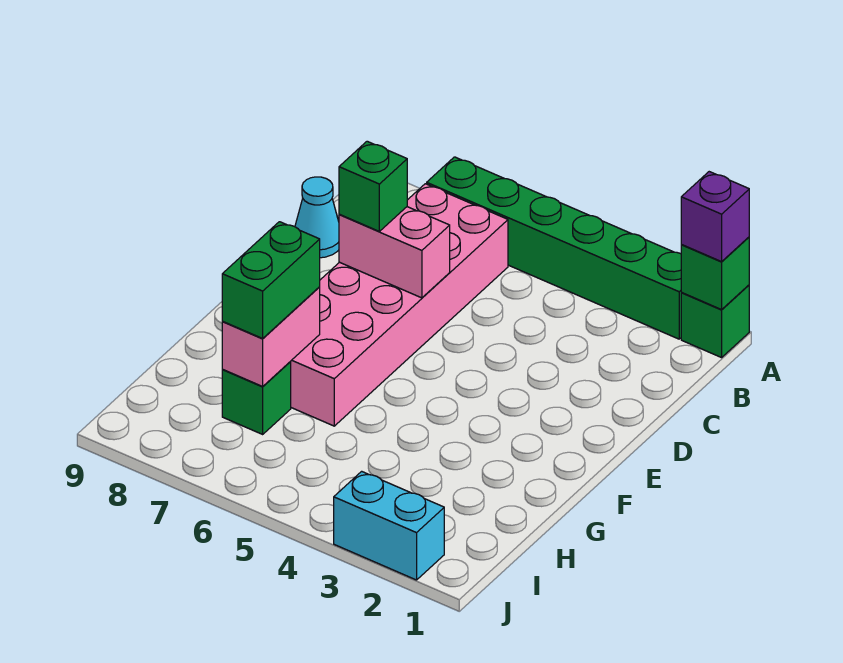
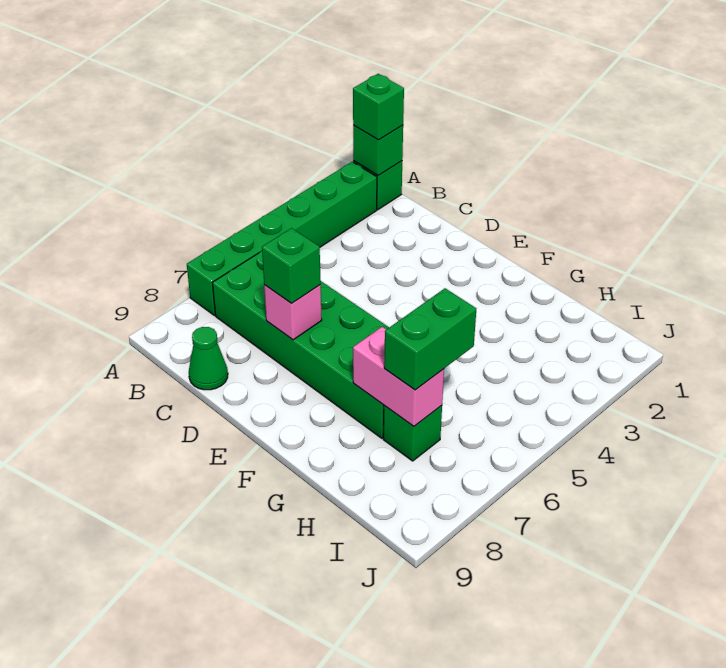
purple 1x1 brick [681,172,749,262] -> green 1x1 brick [353,74,404,140]
pink 2x6 brick [290,184,508,426] -> green 2x6 brick [213,251,389,438]
cyan 1x1 cone [295,177,339,258] -> green 1x1 cone [189,327,228,390]
pink 1x2 brick [339,207,450,298] -> pink 1x1 brick [264,285,322,340]
green 1x2 brick [222,222,320,338] -> green 1x2 brick turned to [384,288,476,390]
cyan 1x2 brick [334,471,444,580] -> none

